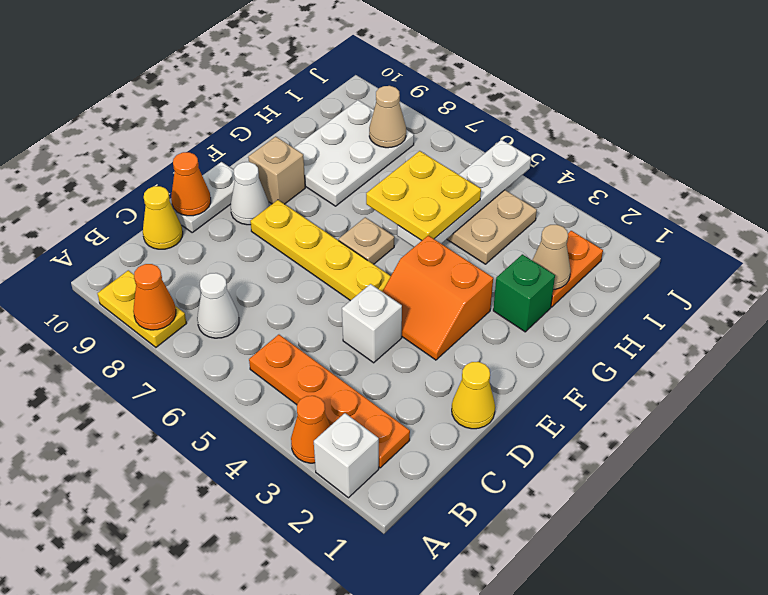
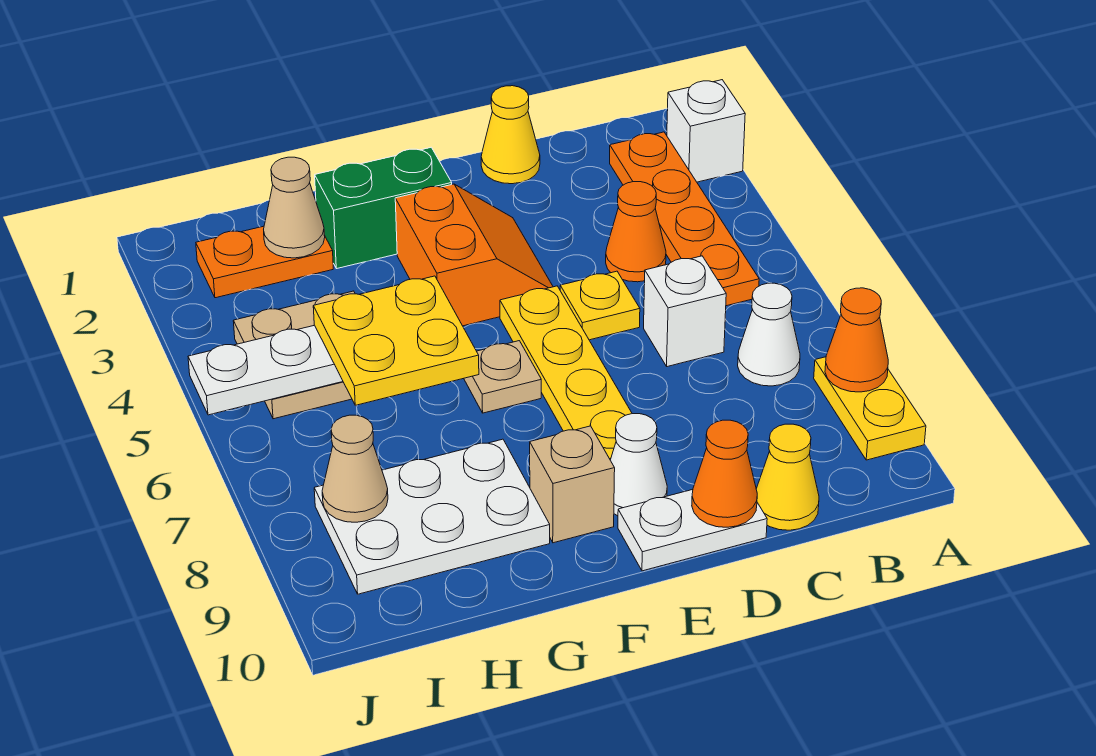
orange 1x1 cone [291,396,330,463] -> orange 1x1 cone moved to [606,182,666,282]
white 1x1 brick [342,284,402,363] -> white 1x1 brick moved to [644,256,726,367]
none -> yellow 1x1 plate [560,271,640,340]
green 1x1 brick [493,254,555,332] -> green 1x2 brick [315,147,452,269]

